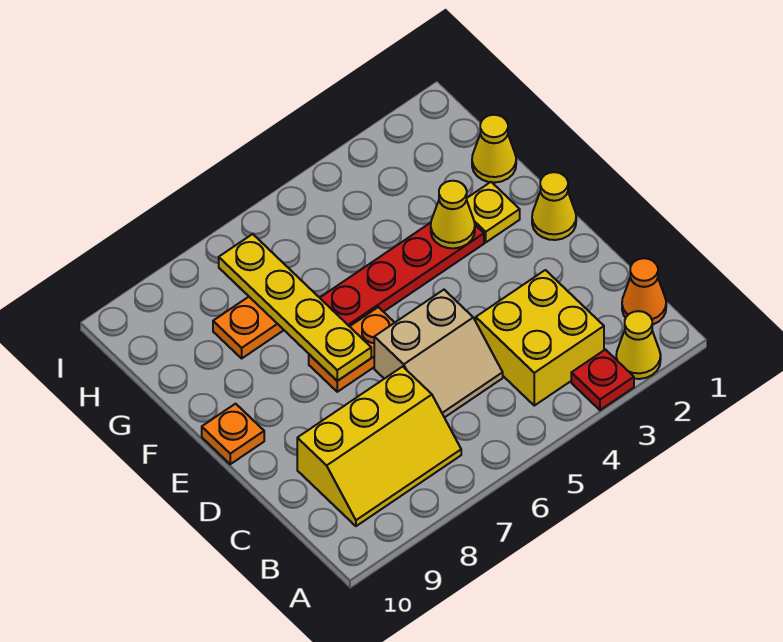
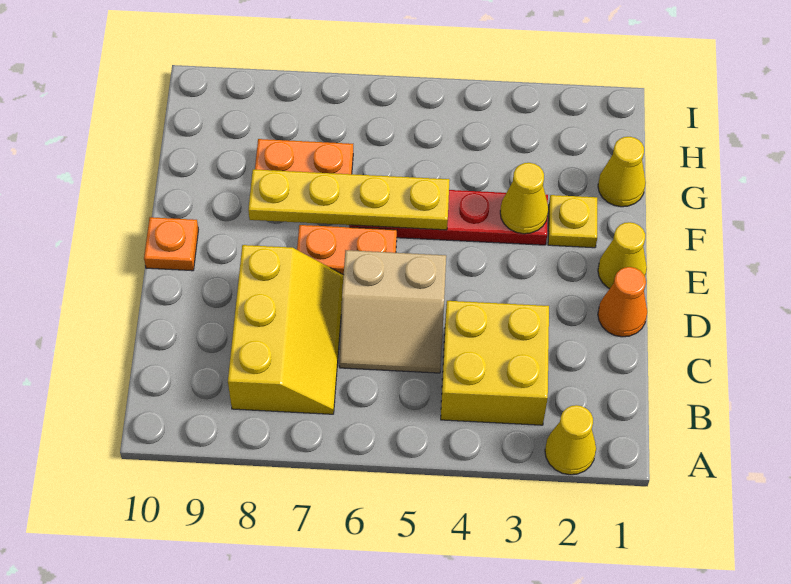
red 1x1 plate [571,350,634,410] -> none
orange 1x1 cone [622,258,666,325] -> orange 1x1 cone moved to [598,267,647,337]
yellow 2x3 slope [297,367,461,526] -> yellow 2x3 slope turned to [228,245,344,414]
yellow 1x4 plate [219,234,371,381] -> yellow 1x4 plate turned to [248,169,450,230]

